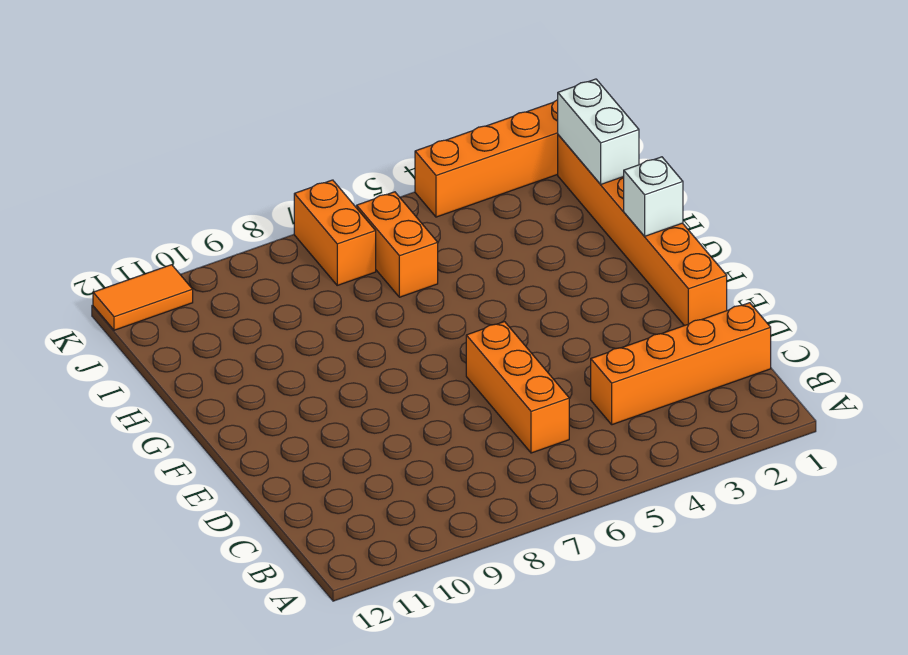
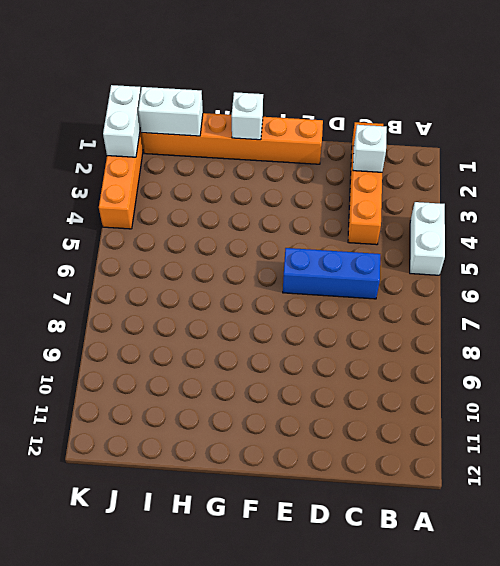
none -> white 1x2 brick [410,202,445,275]
none -> white 1x1 brick [353,125,387,172]
orange 1x3 brick [466,322,569,453] -> blue 1x3 brick [283,248,380,299]
orange 1x2 brick [357,192,438,297] -> none
orange 1x2 brick [294,180,376,285] -> none
none -> white 1x2 brick [103,85,141,157]
orange 1x2 tile [93,265,193,330] -> none

